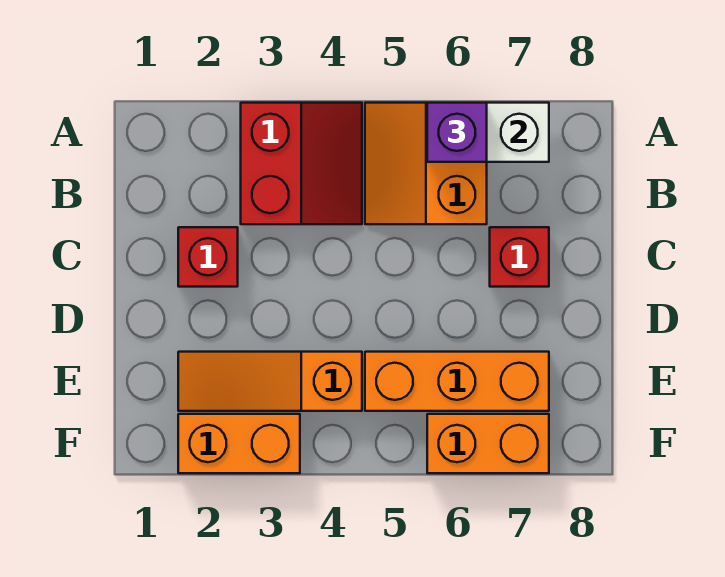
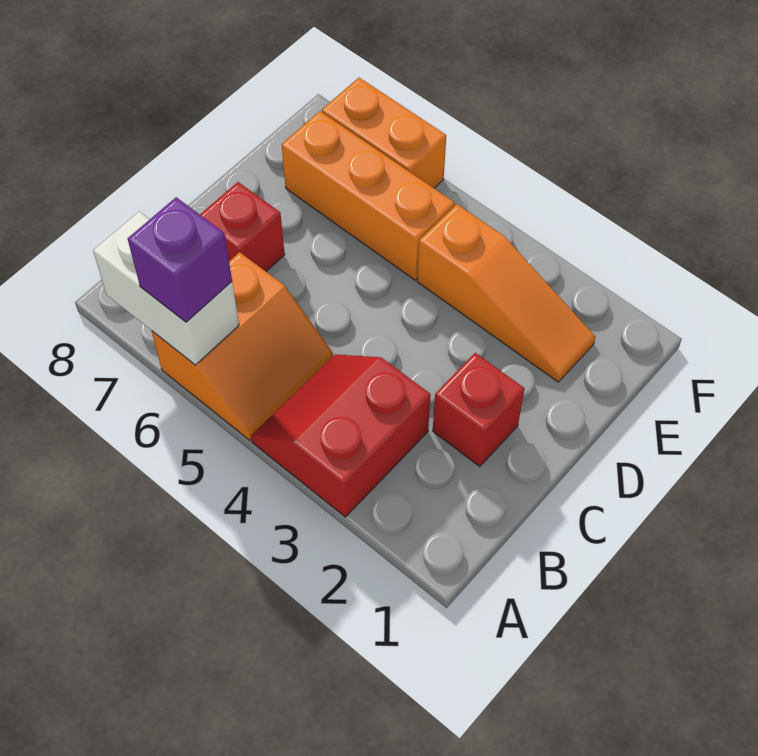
orange 1x2 brick [178,414,300,473] -> none

